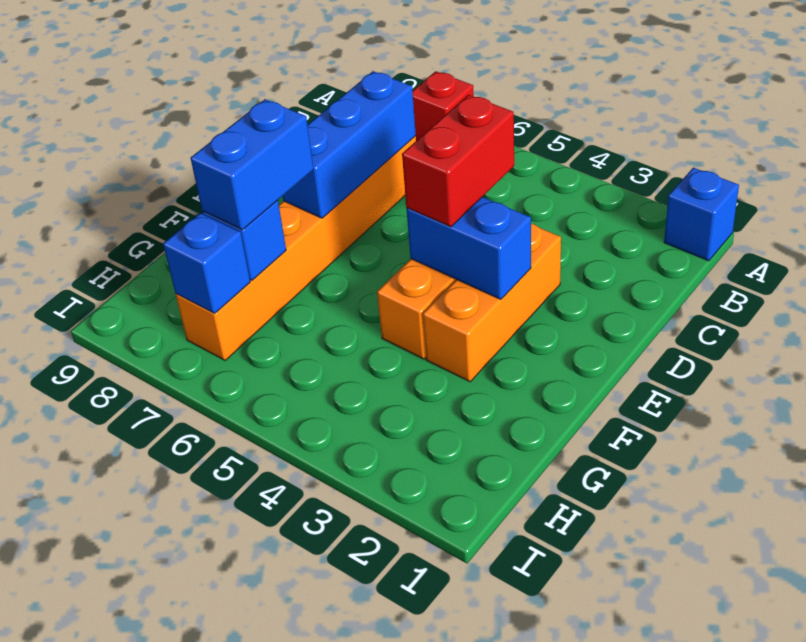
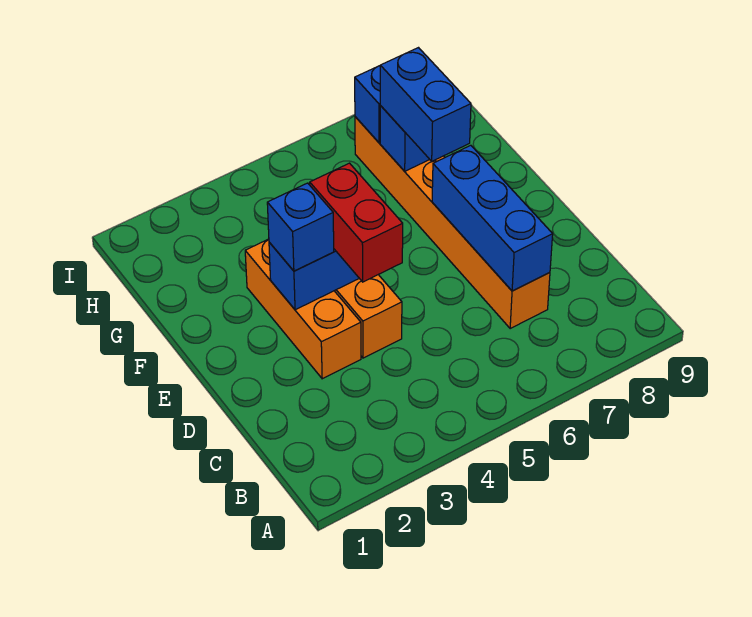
blue 1x1 brick [664,168,739,261] -> blue 1x1 brick moved to [267,183,334,271]
red 1x1 brick [413,71,474,141] -> none

